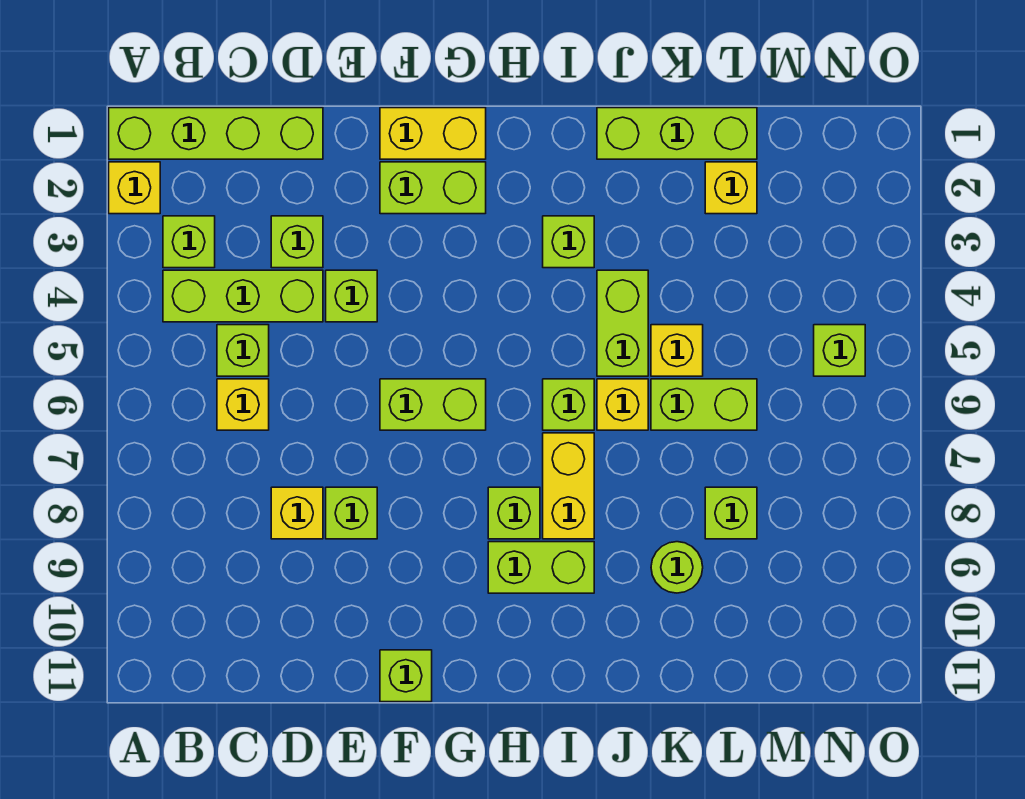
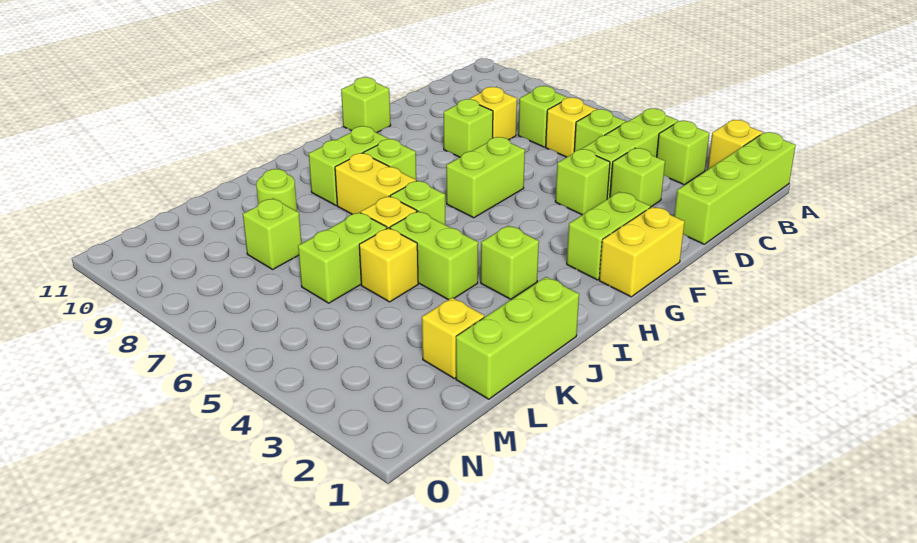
lime 1x1 brick [814,325,865,376] -> lime 1x1 brick moved to [518,86,568,147]

